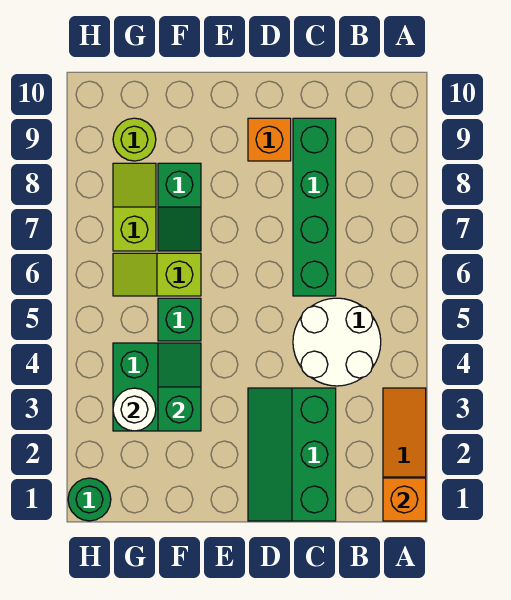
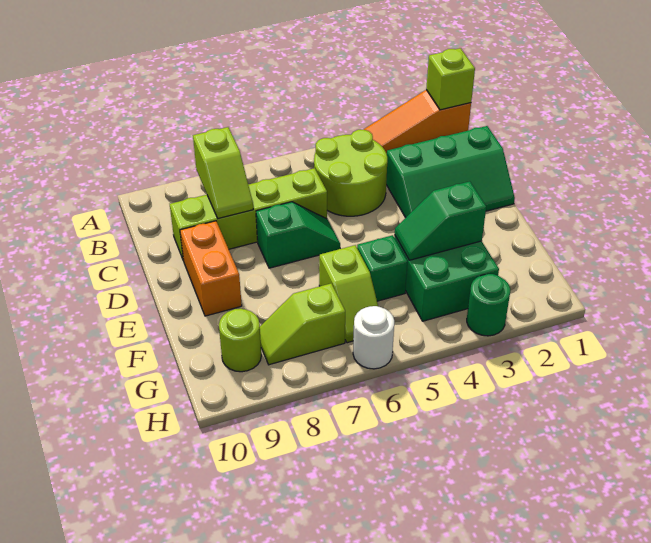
orange 1x1 brick [383,478,426,521] -> lime 1x1 brick [426,48,475,110]
white 2x2 round brick [293,298,381,386] -> lime 2x2 round brick [314,130,387,216]
none -> lime 1x2 slope [193,127,253,219]
green 1x4 brick [293,118,336,296] -> lime 1x4 brick [170,168,327,261]
orange 1x1 brick [248,118,291,161] -> orange 1x2 brick [180,221,242,316]
green 1x2 slope [158,163,201,251] -> green 1x2 slope moved to [256,202,340,268]
white 1x1 round brick [113,388,156,431] -> white 1x1 round brick moved to [353,306,394,369]
green 1x1 round brick [68,478,111,521] -> green 1x1 round brick moved to [467,274,510,336]

